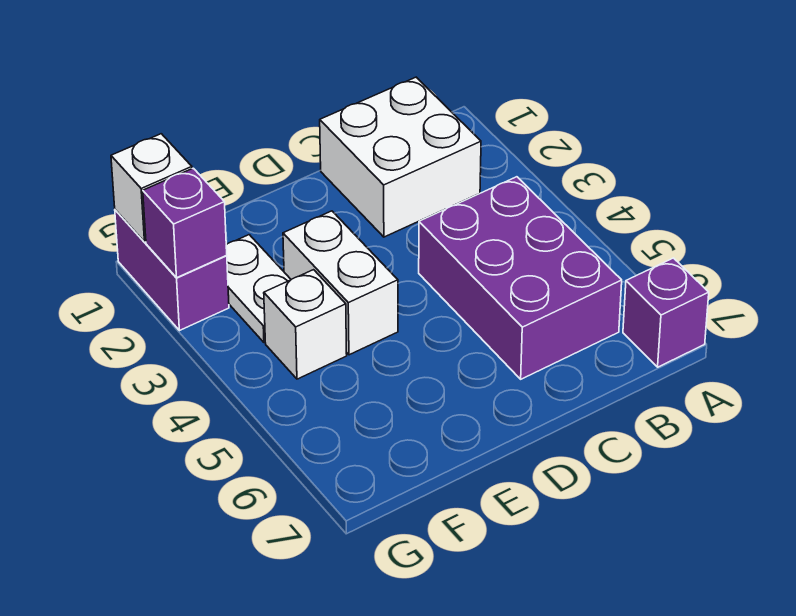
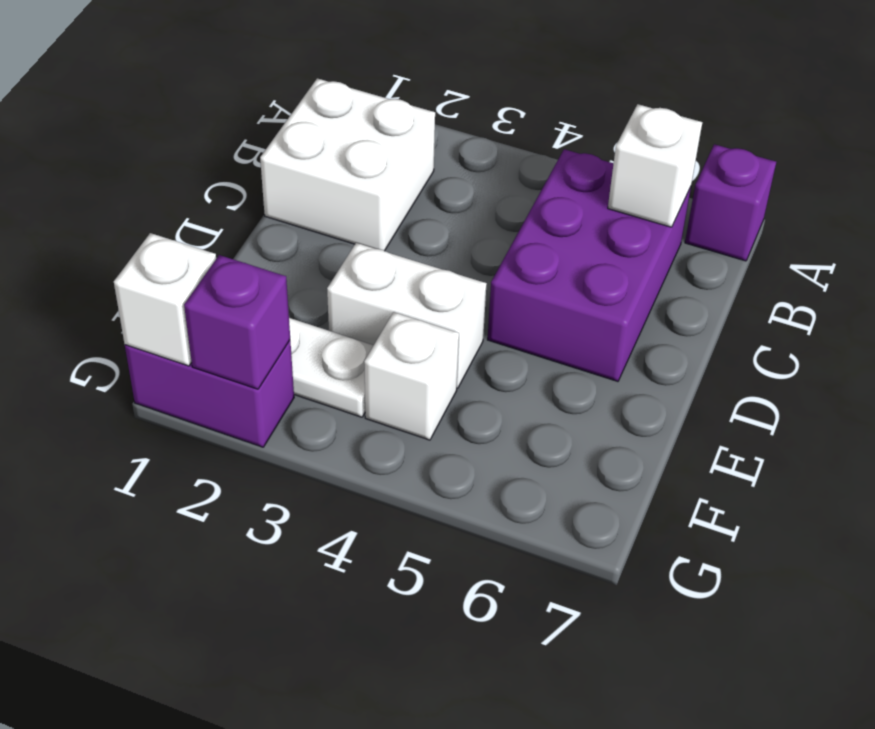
purple 2x3 brick [419,177,622,379] -> purple 2x3 brick turned to [488,149,691,381]
none -> white 1x1 brick [608,104,702,227]

